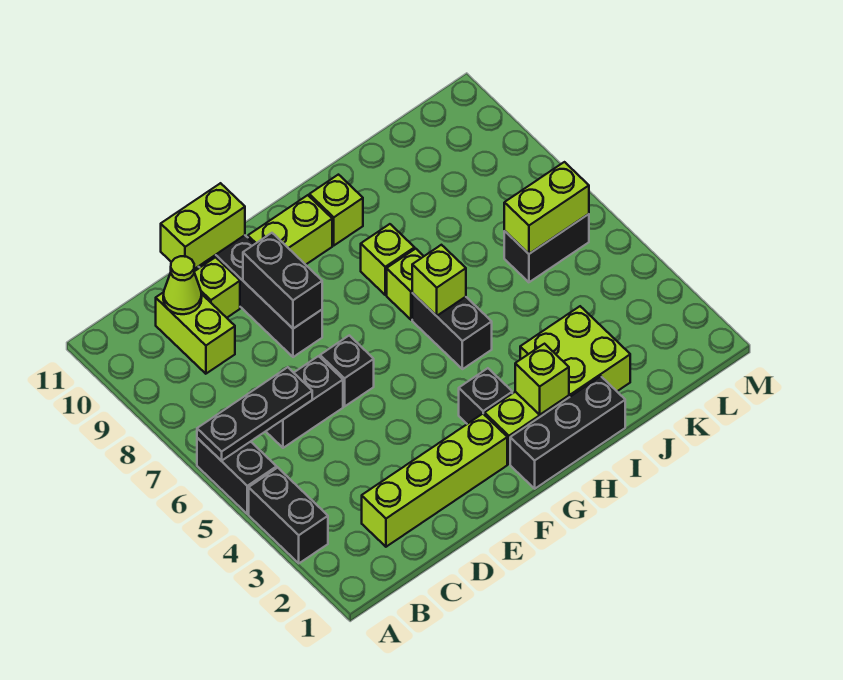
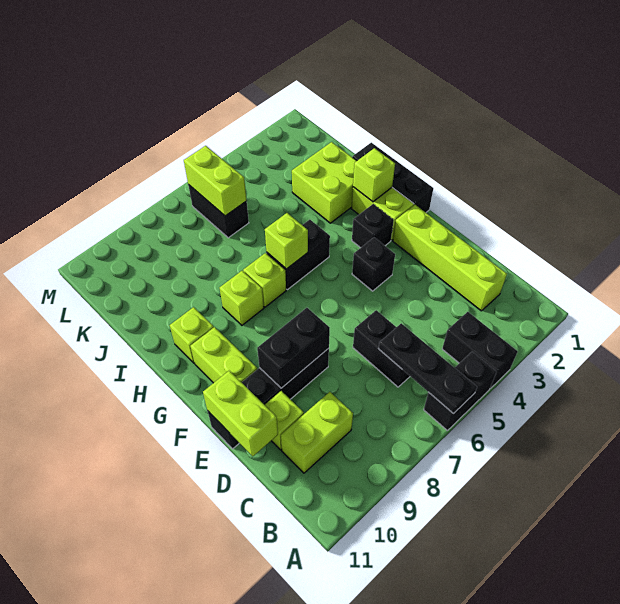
black 1x2 brick [249,468,328,563] -> black 1x2 brick turned to [442,312,518,389]
lime 1x1 cone [163,256,202,314] -> none
black 1x1 brick [320,335,374,406] -> black 1x1 brick moved to [352,238,395,291]

